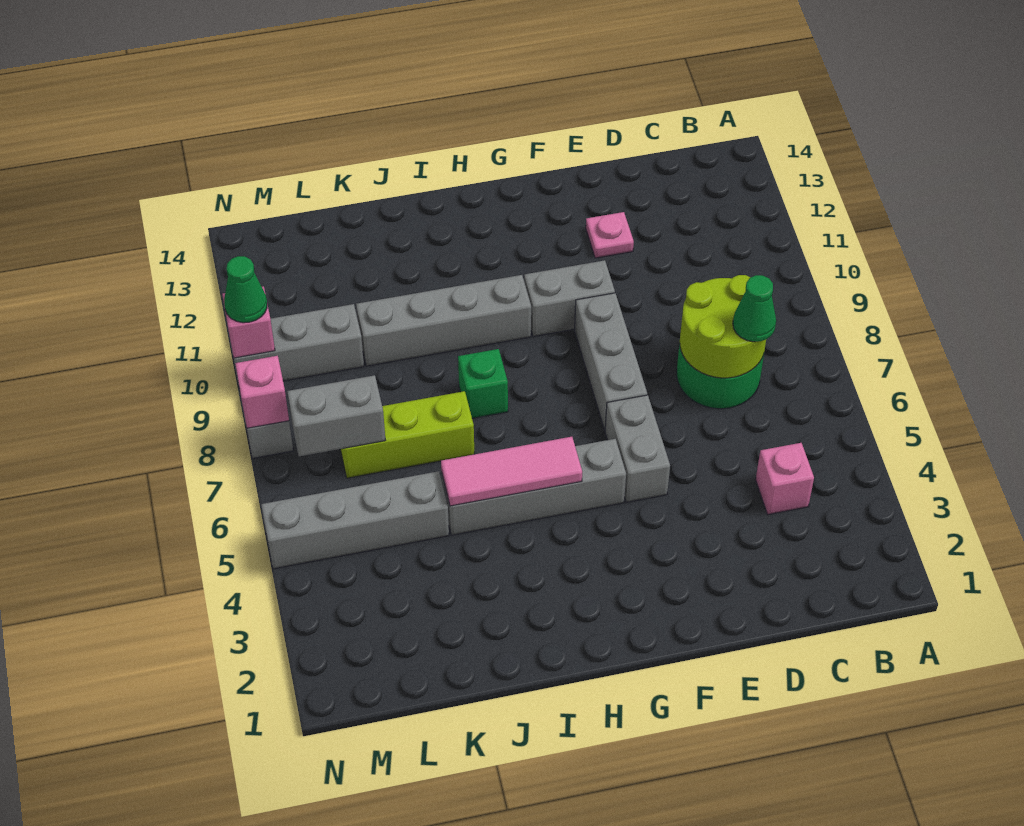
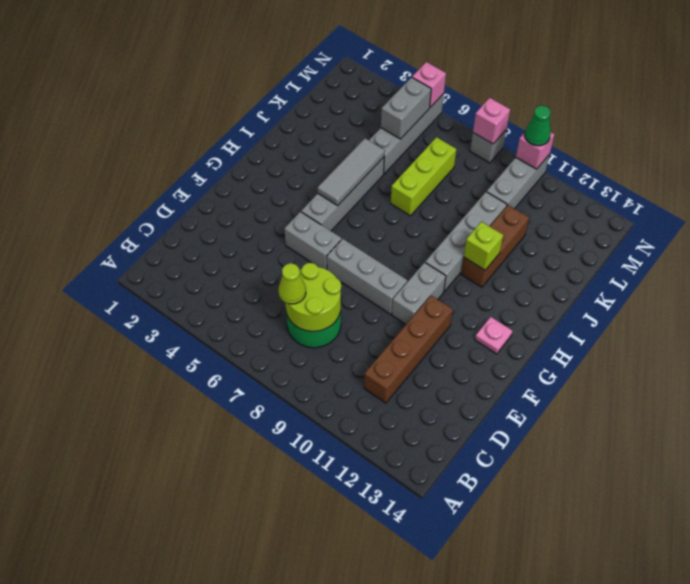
pink 1x1 brick [756,443,814,514] -> pink 1x1 brick moved to [412,62,446,107]
green 1x1 cone [733,275,776,342] -> lime 1x1 cone [278,263,306,304]
none -> brown 1x4 brick [364,295,453,403]
pink 1x1 plate [586,212,634,258] -> pink 1x1 plate moved to [475,317,513,354]
pink 1x3 tile [441,437,582,506] -> grey 1x3 tile [318,138,385,206]
green 1x1 brick [458,349,508,418] -> none
none -> brown 1x3 brick [461,205,529,287]
none -> lime 1x1 brick [464,222,503,270]
grey 1x2 brick [287,375,385,456] -> grey 1x2 brick moved to [381,77,431,139]

